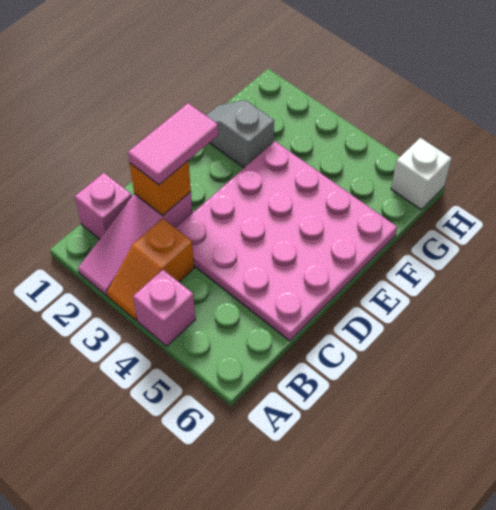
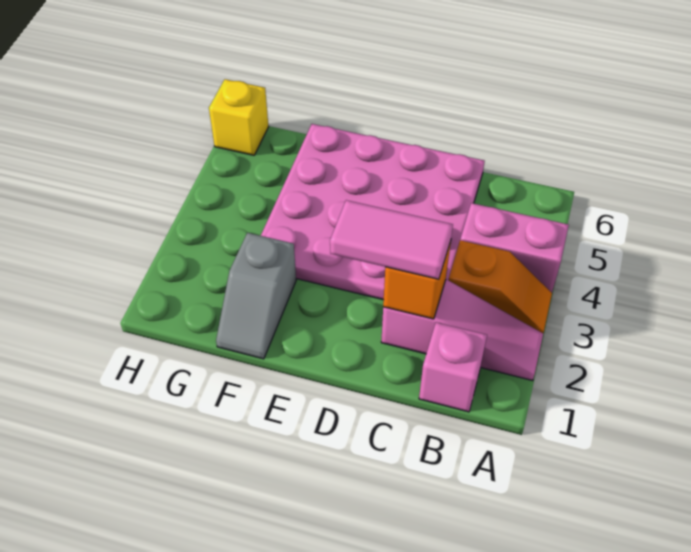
pink 1x1 brick [133,270,195,346] -> pink 1x2 brick [460,203,569,293]
white 1x1 brick [391,138,451,210] -> yellow 1x1 brick [209,79,269,155]

